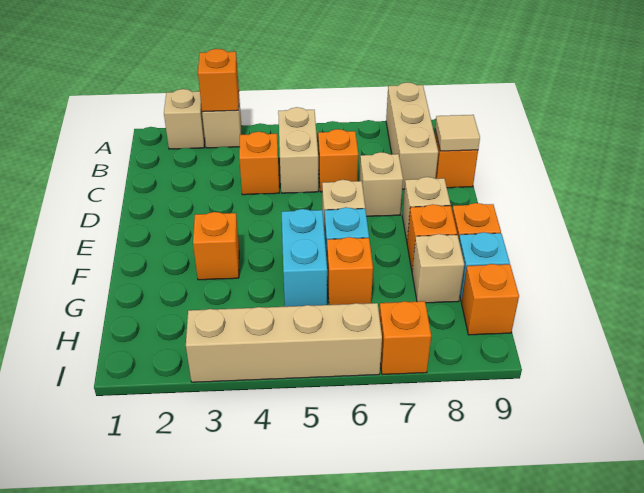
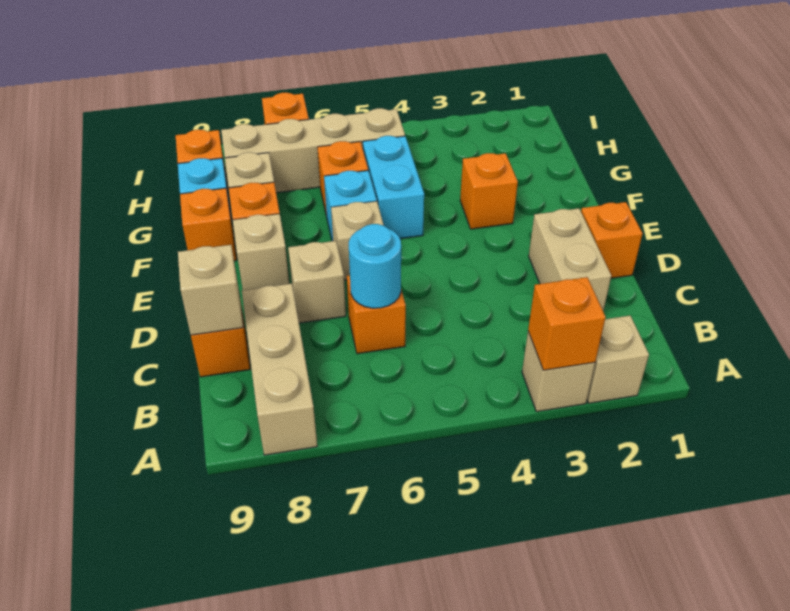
tan 1x2 brick [278,107,318,193] -> tan 1x2 brick moved to [529,208,611,311]
orange 1x1 brick [239,132,279,195] -> orange 1x1 brick moved to [581,202,643,278]
none -> cyan 1x1 round brick [349,224,401,308]
tan 1x1 tile [435,115,480,151] -> tan 1x1 brick [178,245,244,335]
tan 1x4 brick [186,303,382,382] -> tan 1x4 brick moved to [221,108,405,193]

